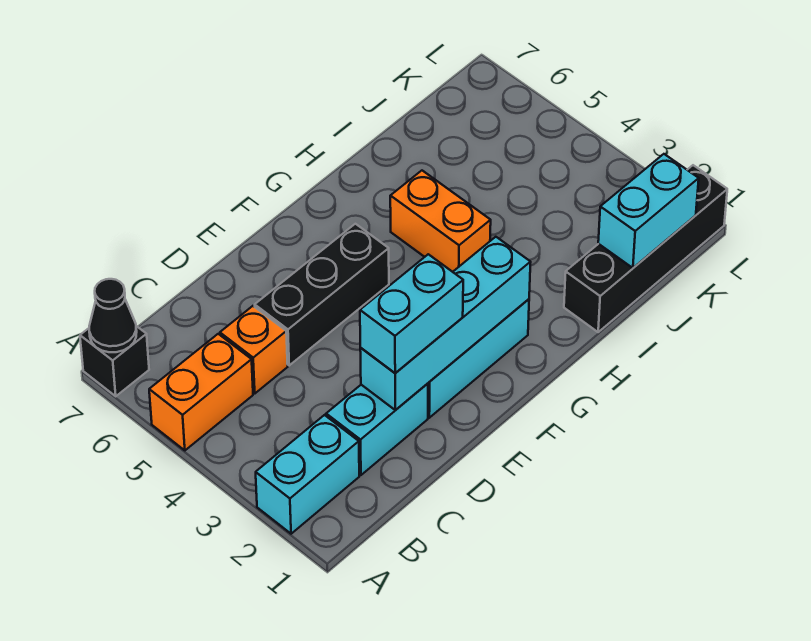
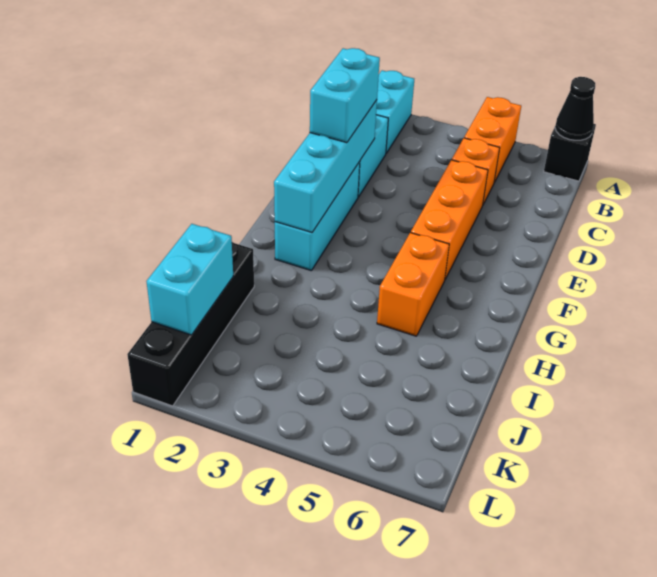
black 1x3 brick [255,224,389,365] -> orange 1x3 brick [411,160,488,279]
orange 1x2 brick [390,171,491,272] -> orange 1x2 brick turned to [377,233,449,336]

